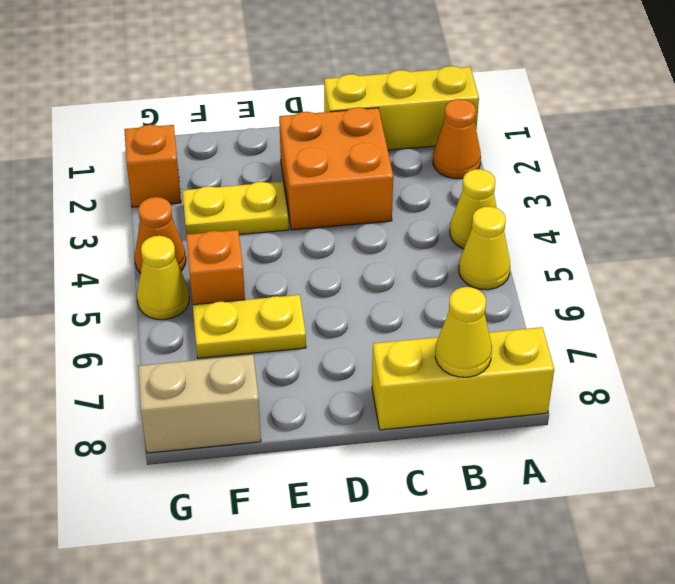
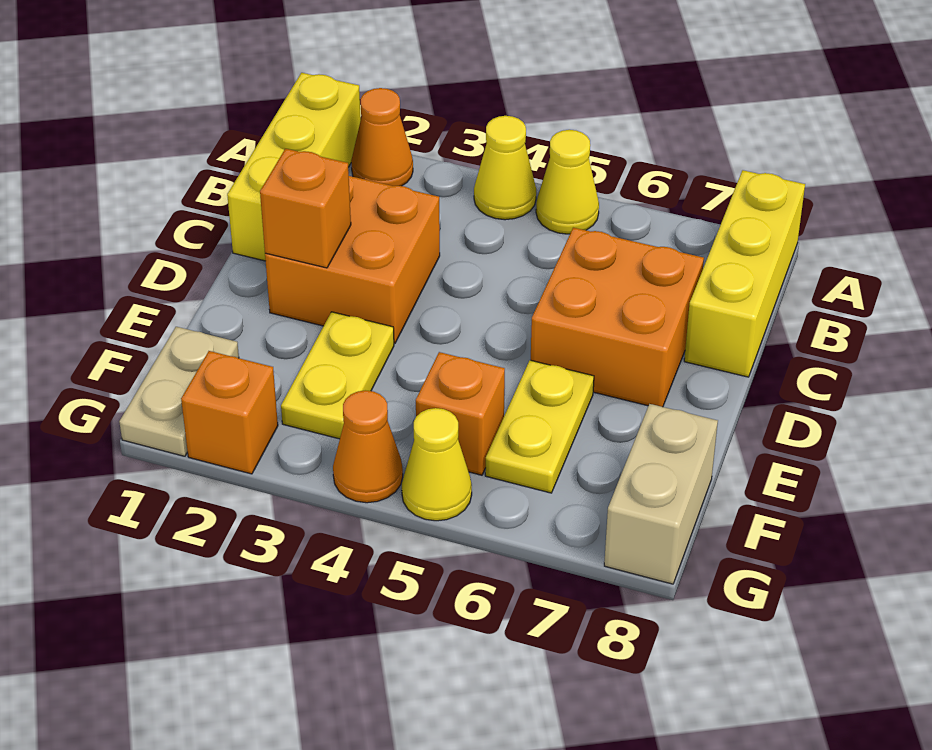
yellow 1x1 cone [435,287,492,377] -> none
none -> orange 2x2 brick [531,228,704,407]
none -> orange 1x1 brick [260,149,351,268]
none -> tan 1x2 plate [119,327,239,456]

